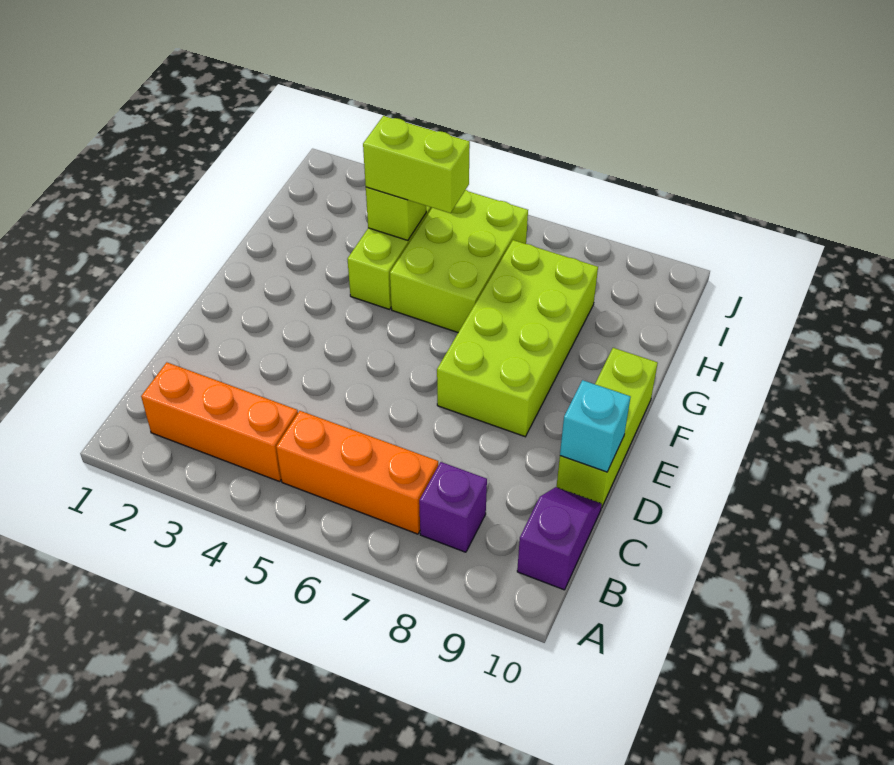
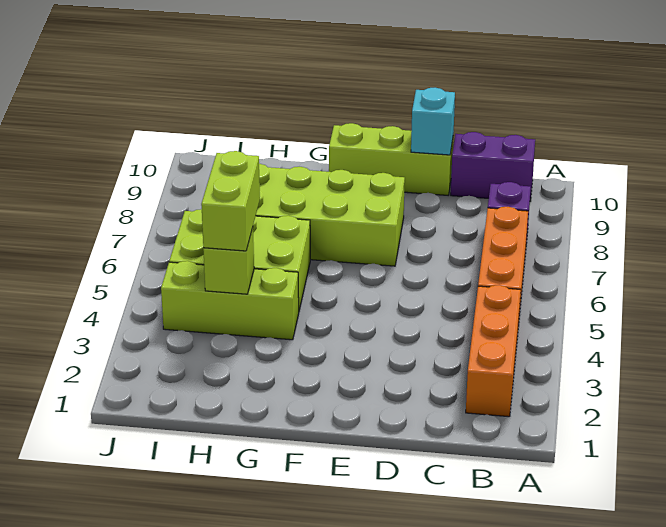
purple 1x2 slope [517,487,602,590] -> purple 1x2 brick [451,132,535,201]

